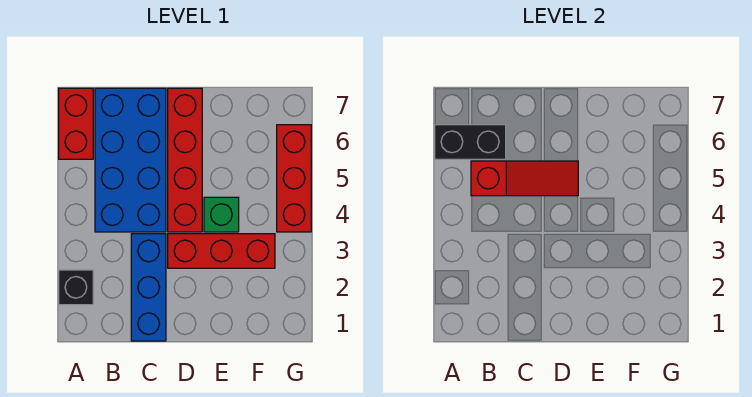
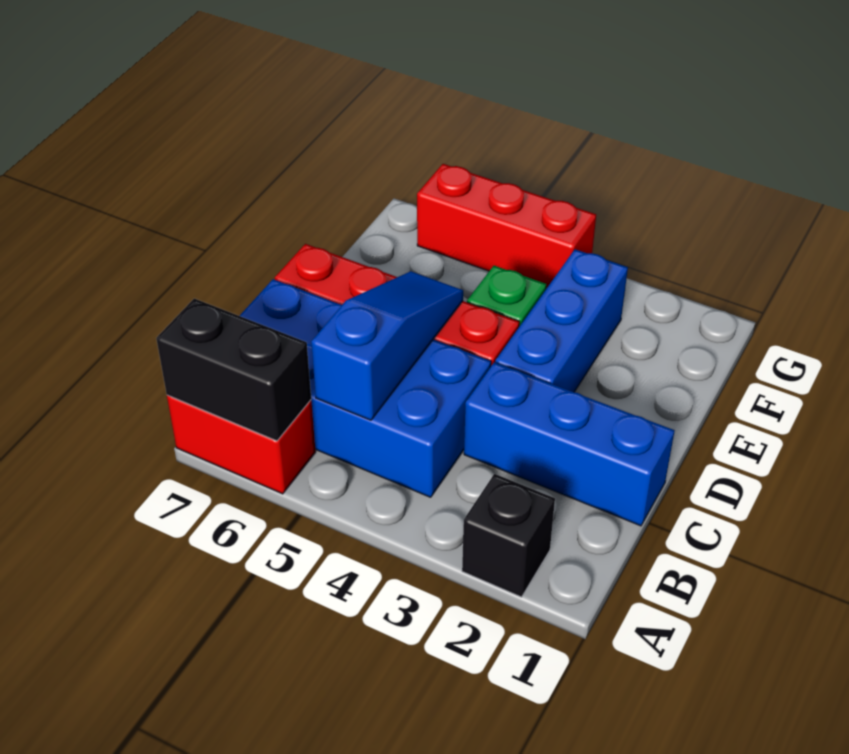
black 1x2 brick [435,125,506,159] -> black 1x2 brick turned to [156,298,311,441]
red 1x3 slope [471,161,578,196] -> blue 1x3 slope [311,271,463,420]
red 1x3 brick [168,234,275,268] -> blue 1x3 brick [495,249,628,392]

